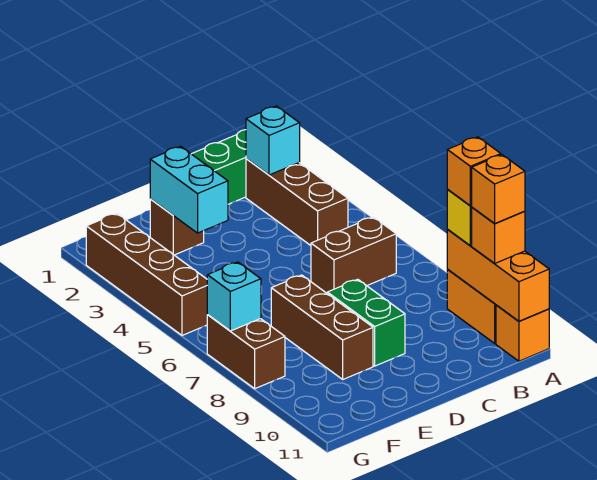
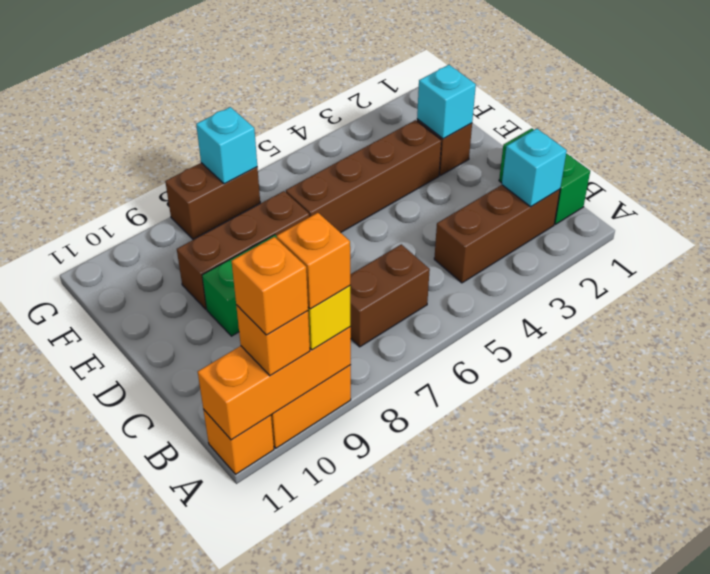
brown 1x2 brick [311,217,396,293] -> brown 1x2 brick turned to [350,244,430,347]
cyan 1x2 brick [150,146,228,233] -> cyan 1x1 brick [417,65,476,139]
brown 1x4 brick [86,213,208,335] -> brown 1x4 brick moved to [286,120,441,233]

